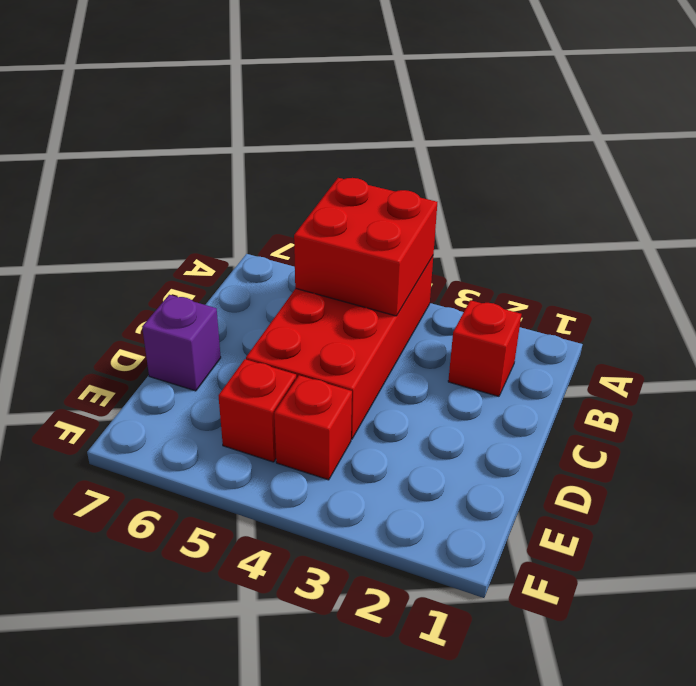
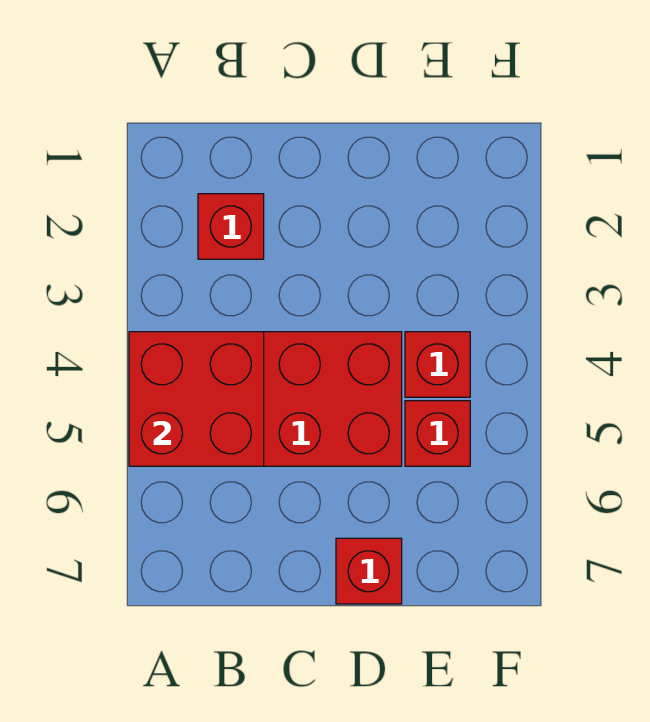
purple 1x1 brick [142,295,221,391] -> red 1x1 brick [336,538,402,604]

